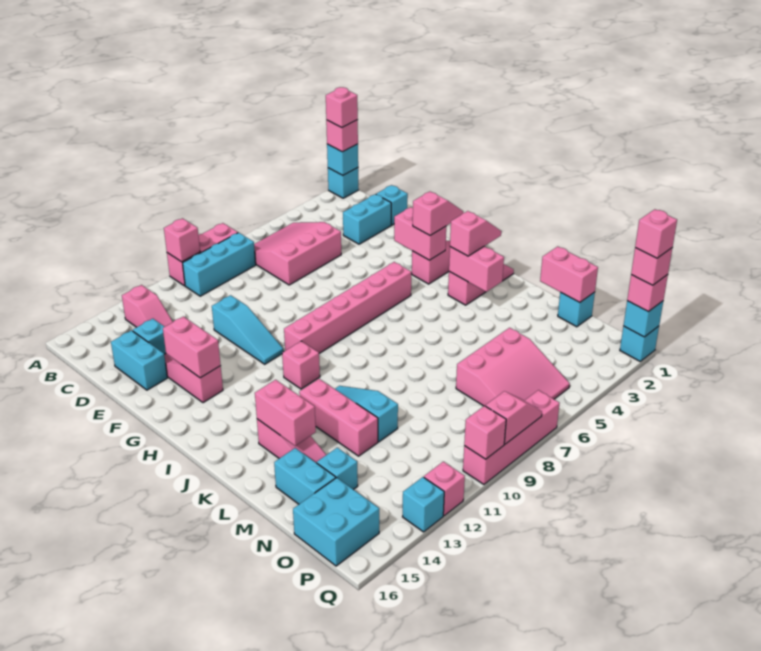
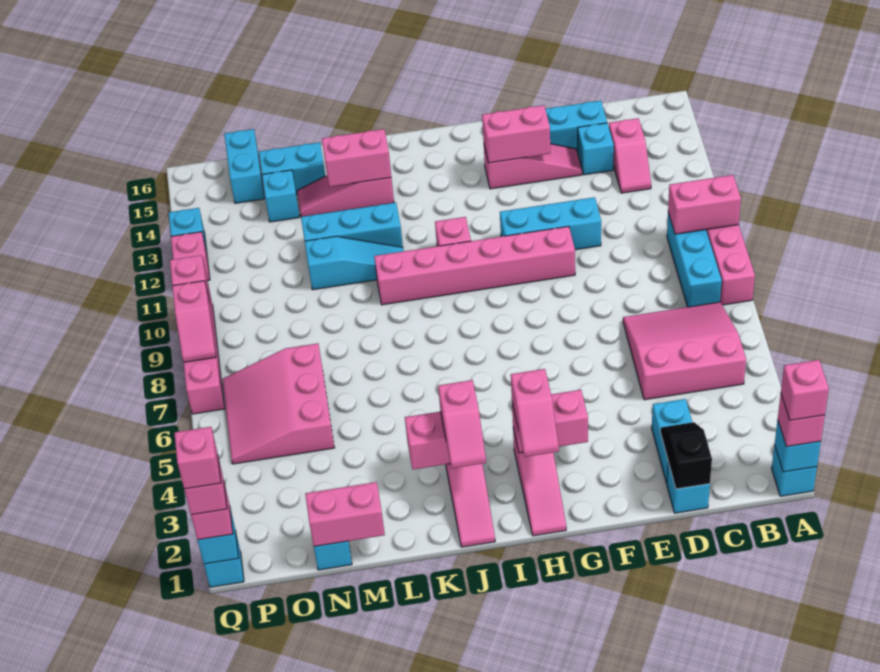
pink 1x1 brick [164,218,200,262] -> pink 1x2 brick [668,175,741,234]
pink 3x3 slope [254,222,341,285] -> pink 3x3 slope turned to [623,302,746,400]
pink 1x2 slope [122,285,173,327] -> pink 1x2 slope turned to [609,118,651,193]
none -> black 1x2 slope [660,422,712,489]
cyan 1x3 slope [212,295,284,364] -> cyan 1x3 brick [500,197,601,250]
pink 1x6 brick [284,262,411,354] -> pink 1x6 brick turned to [374,226,575,305]
pink 1x3 brick [299,379,378,456] -> cyan 1x3 brick [301,203,403,247]
cyan 2x2 brick [293,478,379,566] -> cyan 1x2 brick [224,129,265,203]

